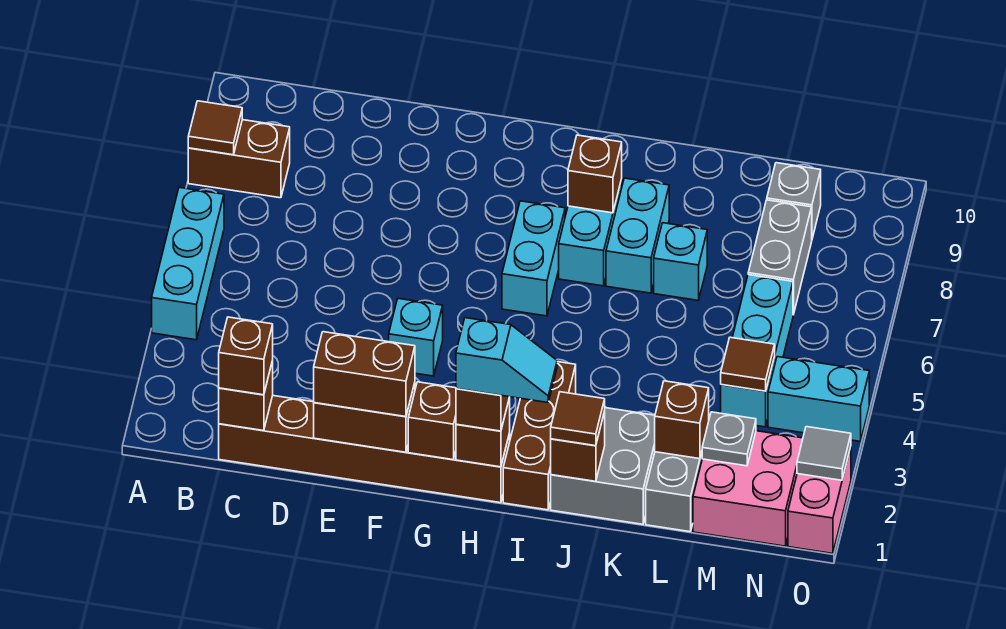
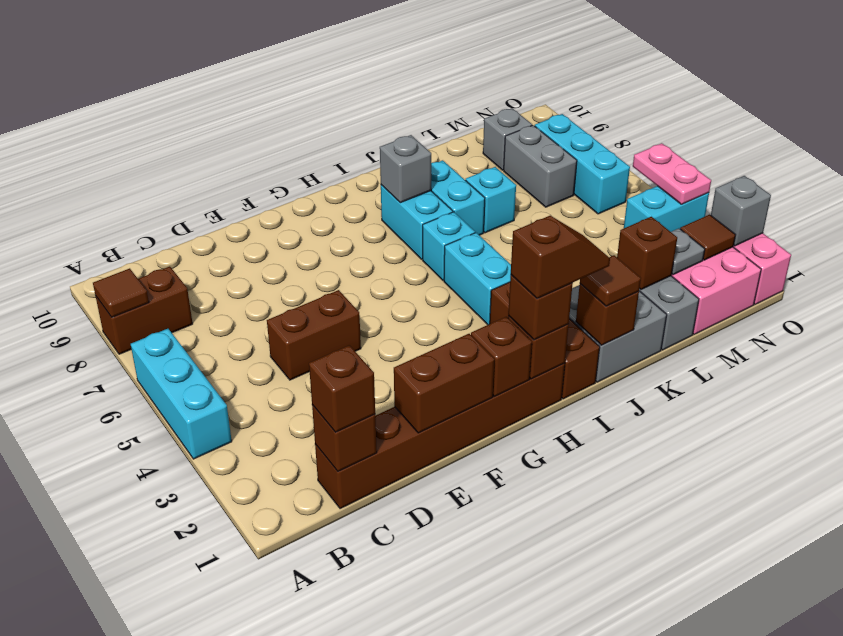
brown 1x2 brick [314,332,415,417] -> brown 1x2 brick moved to [267,290,361,380]
cyan 1x1 brick [389,299,443,376] -> cyan 1x1 brick moved to [423,212,475,281]
cyan 1x2 slope [456,318,557,403] -> brown 1x2 slope [511,216,610,298]
cyan 1x2 brick [502,201,565,316] -> cyan 1x2 brick moved to [444,233,511,325]
brown 1x1 brick [568,135,622,213] -> grey 1x1 brick [380,135,431,203]
cyan 1x3 brick [721,275,793,427] -> cyan 1x3 brick moved to [535,114,630,214]
brown 1x1 tile [721,337,775,391] -> brown 1x1 tile moved to [680,215,735,260]
grey 1x1 tile [797,427,851,480] -> grey 1x1 brick [711,176,771,246]
none -> pink 1x2 plate [633,143,711,204]

